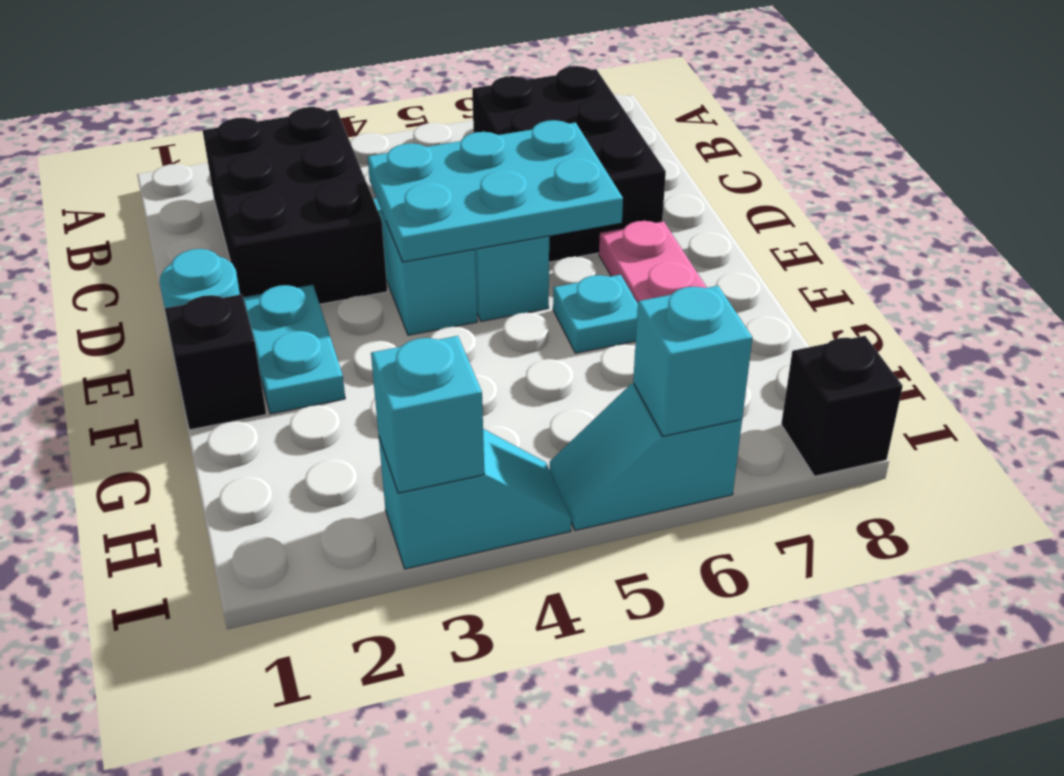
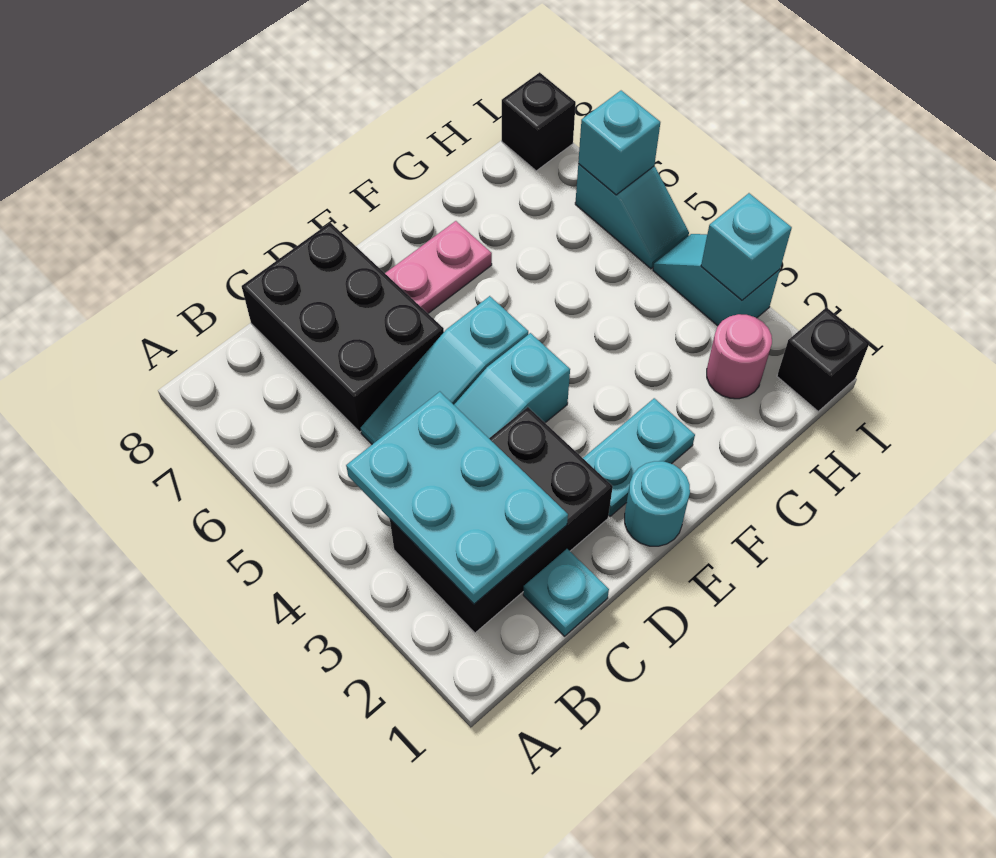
black 2x3 brick [472,66,666,262] -> black 2x3 brick turned to [242,223,444,432]
cyan 2x3 plate [368,120,623,262] -> cyan 2x3 plate moved to [346,392,568,604]
black 1x1 brick [165,294,266,430] -> black 1x1 brick moved to [777,307,869,411]
cyan 1x1 plate [553,275,638,353] -> cyan 1x1 plate moved to [523,549,609,636]
none -> pink 1x1 round brick [707,314,772,399]

